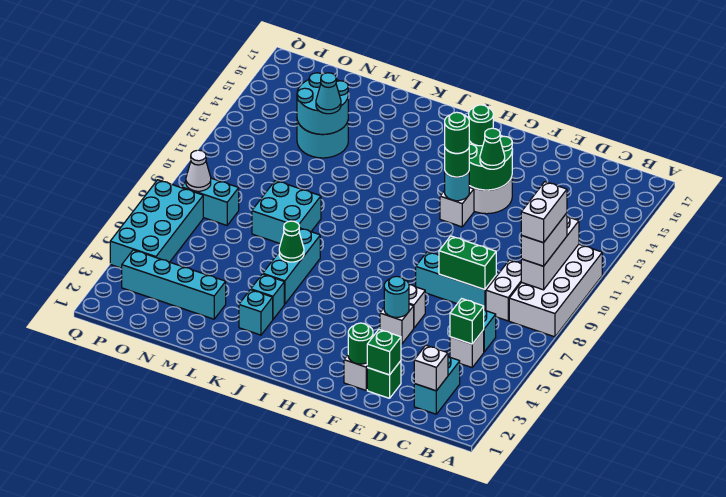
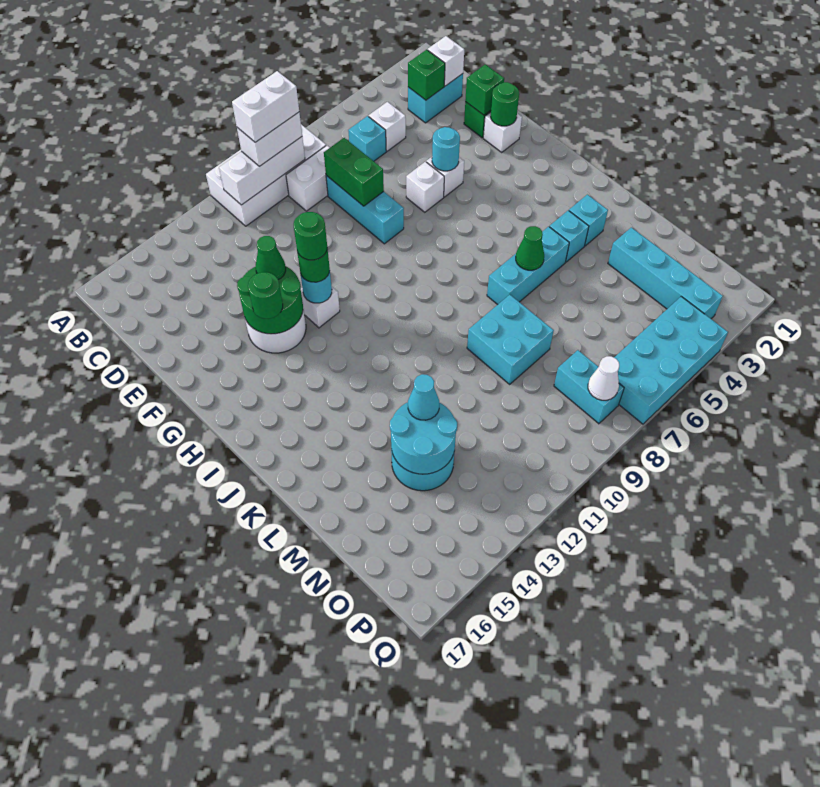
green 1x1 brick [450,299,484,344] -> green 1x1 brick moved to [408,50,445,100]

